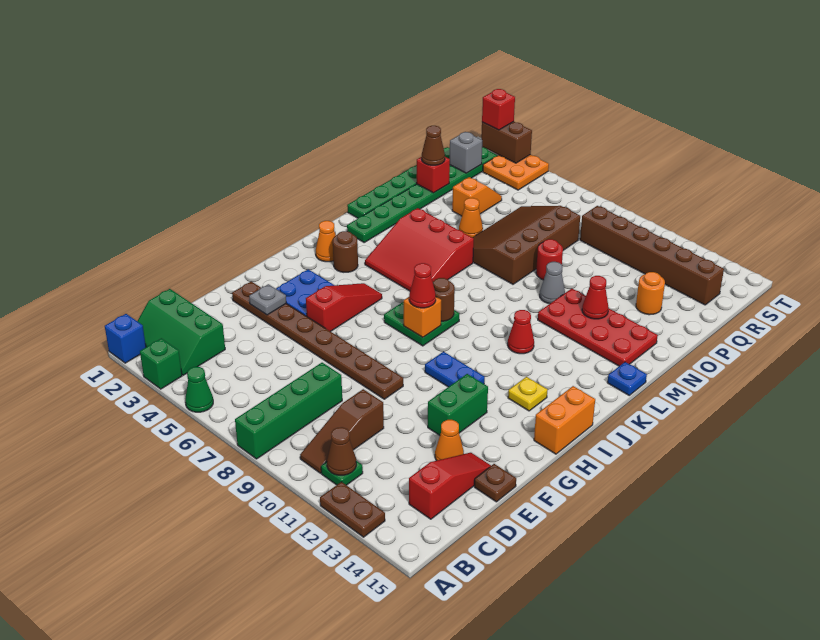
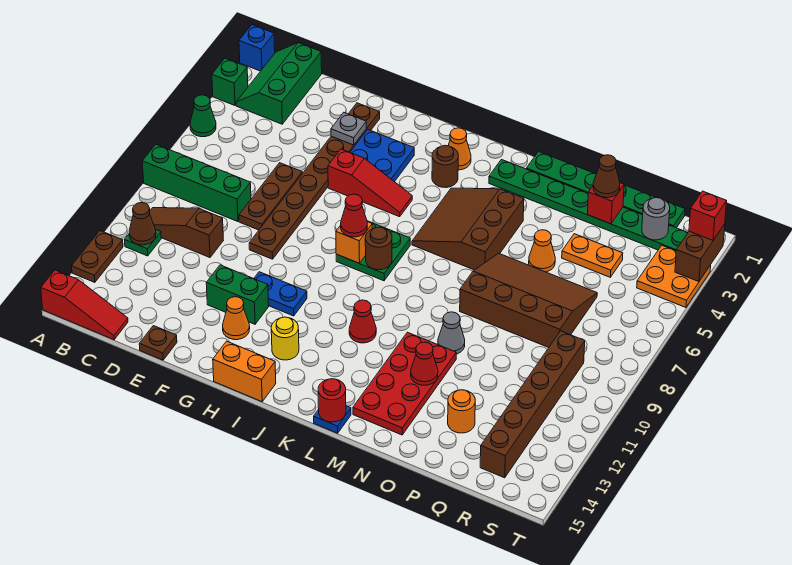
red 1x3 slope [409,453,491,519] -> red 1x3 slope moved to [41,270,128,340]
none -> brown 1x3 plate [239,163,302,230]
orange 1x1 cone [435,420,464,461] -> orange 1x1 cone moved to [223,297,250,340]
blue 1x2 plate [425,352,485,387] -> blue 1x2 plate turned to [254,272,307,316]
yellow 1x1 plate [508,377,548,411] -> yellow 1x1 round brick [271,317,299,360]
red 3x3 slope [365,208,474,291] -> brown 3x3 slope [412,188,524,270]
red 1x1 round brick [536,239,563,280] -> red 1x1 round brick moved to [318,379,346,422]
orange 1x2 slope [452,177,502,216] -> orange 1x2 plate [562,234,623,277]
grey 1x1 brick [450,132,482,173] -> grey 1x1 round brick [642,198,670,240]

